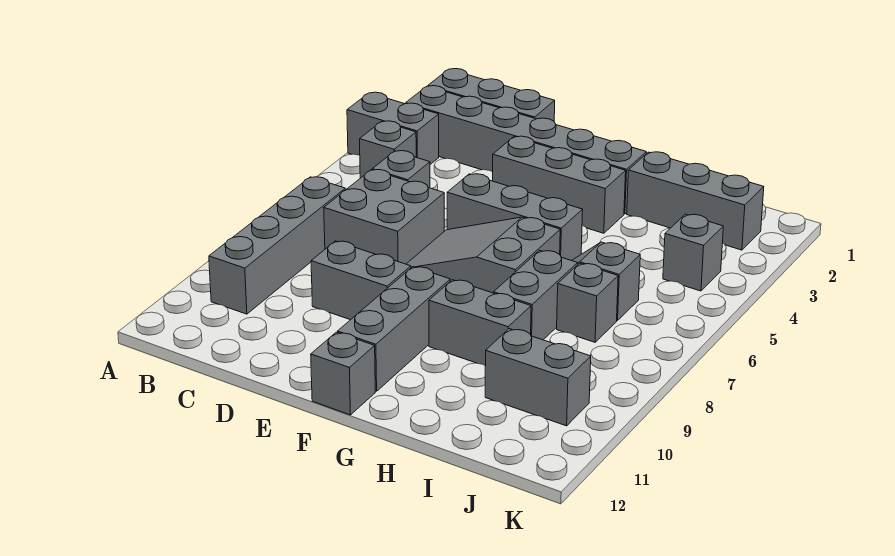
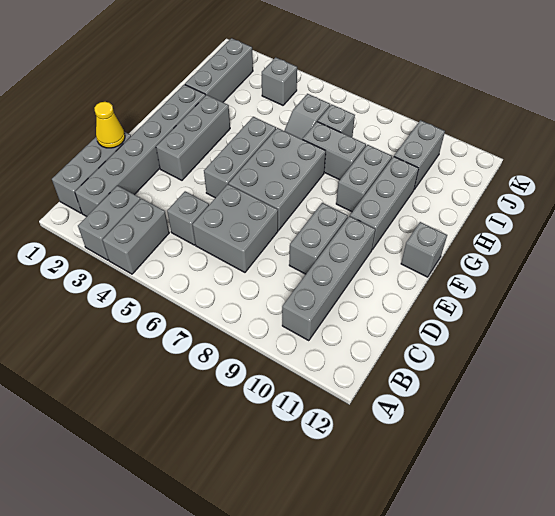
grey 1x1 brick [360,121,416,178] -> grey 1x2 brick [102,199,169,274]
grey 1x4 brick [209,177,345,314] -> grey 1x4 brick turned to [282,216,375,341]
none -> yellow 1x1 cone [94,102,125,148]
grey 2x3 slope [407,217,560,293] -> grey 2x3 brick [229,128,326,230]
grey 1x3 brick [338,267,450,391] -> grey 1x3 brick turned to [350,157,419,249]

